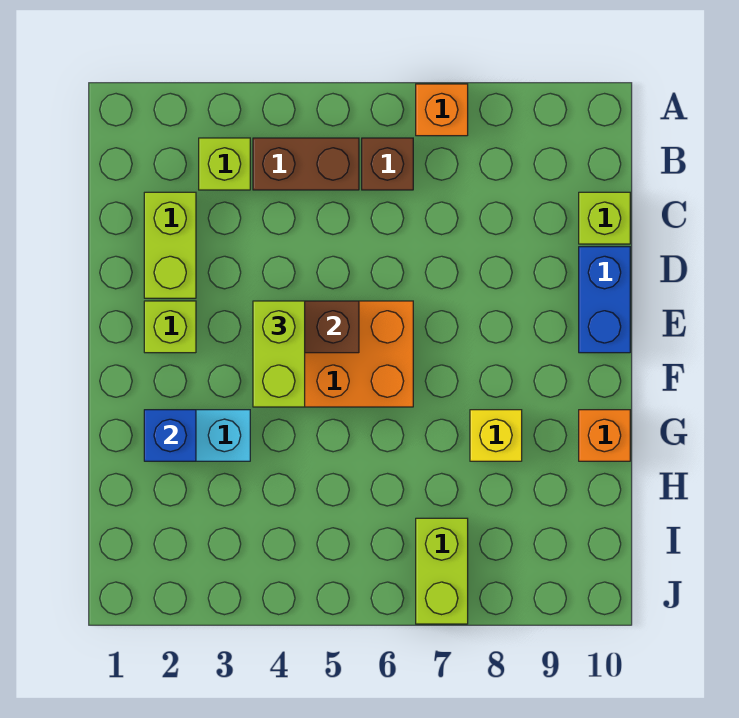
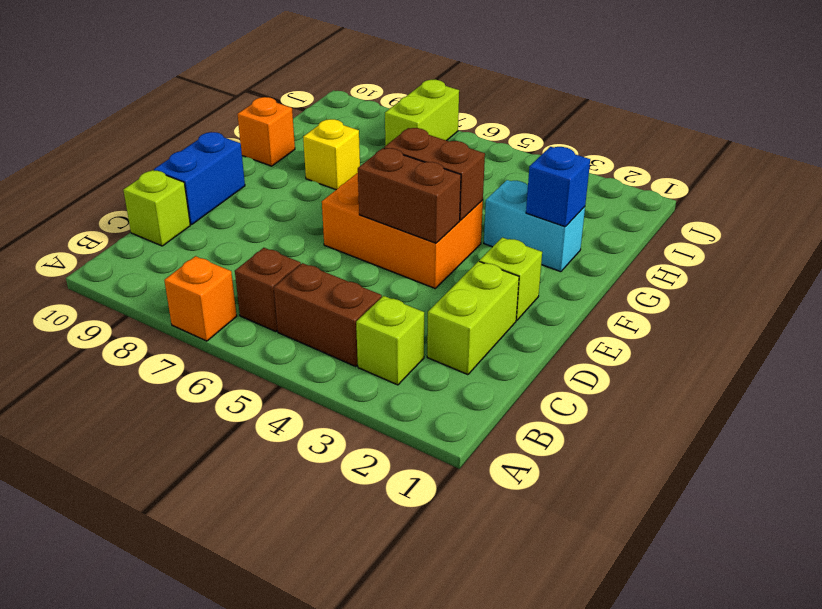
lime 1x2 brick [253,301,305,407] -> none
none -> brown 1x2 brick [384,128,485,220]

